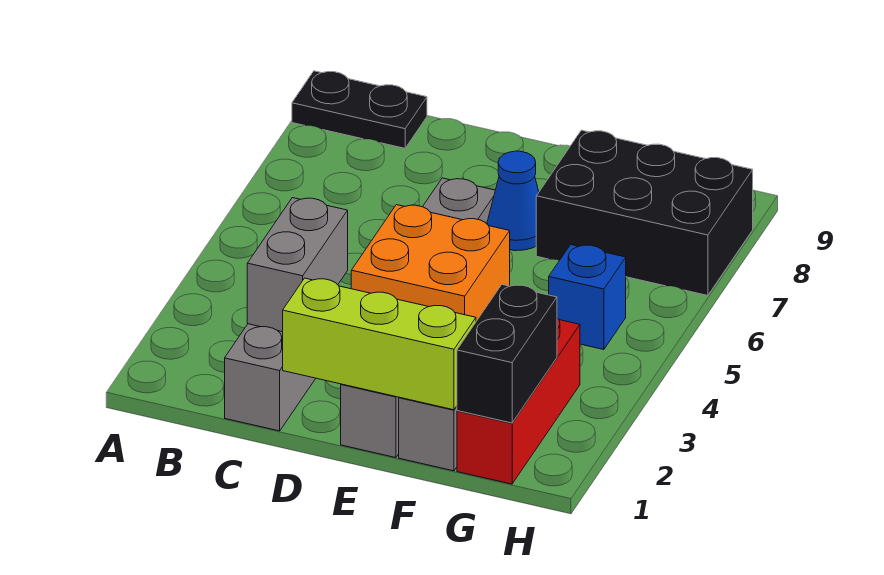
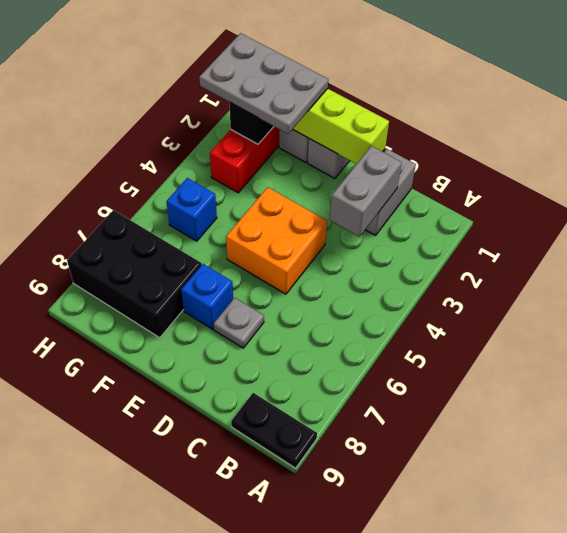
blue 1x1 cone [487,151,539,251] -> blue 1x1 brick [181,264,233,329]
none -> grey 2x3 plate [199,33,328,134]

